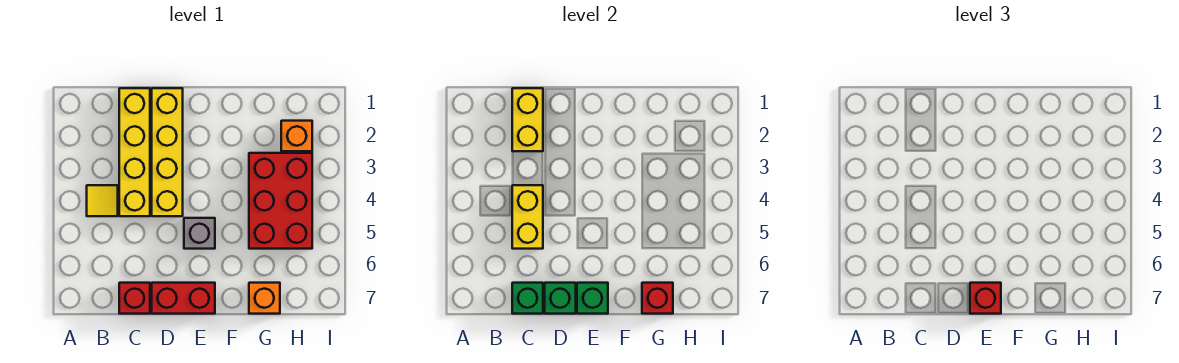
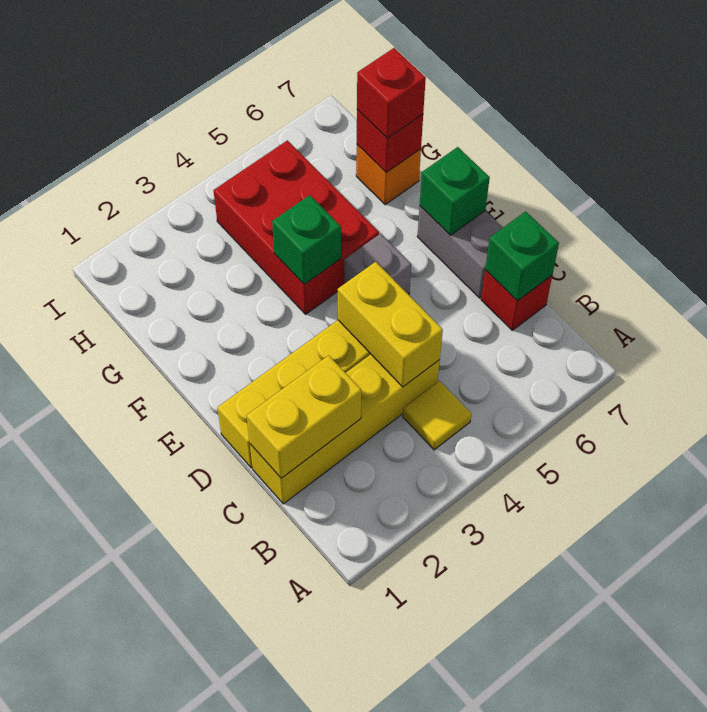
yellow 1x2 brick [512,185,543,249] -> yellow 1x2 brick turned to [338,262,443,387]
red 1x2 brick [152,283,215,314] -> grey 1x2 brick [417,206,503,298]
green 1x1 brick [545,283,576,314] -> green 1x1 brick moved to [272,195,341,284]
red 1x1 brick [970,283,1001,314] -> red 1x1 brick moved to [357,48,426,138]
red 2x3 brick [249,153,312,249] -> red 2x3 brick turned to [213,140,379,314]
orange 1x1 brick [281,121,312,151] -> none

